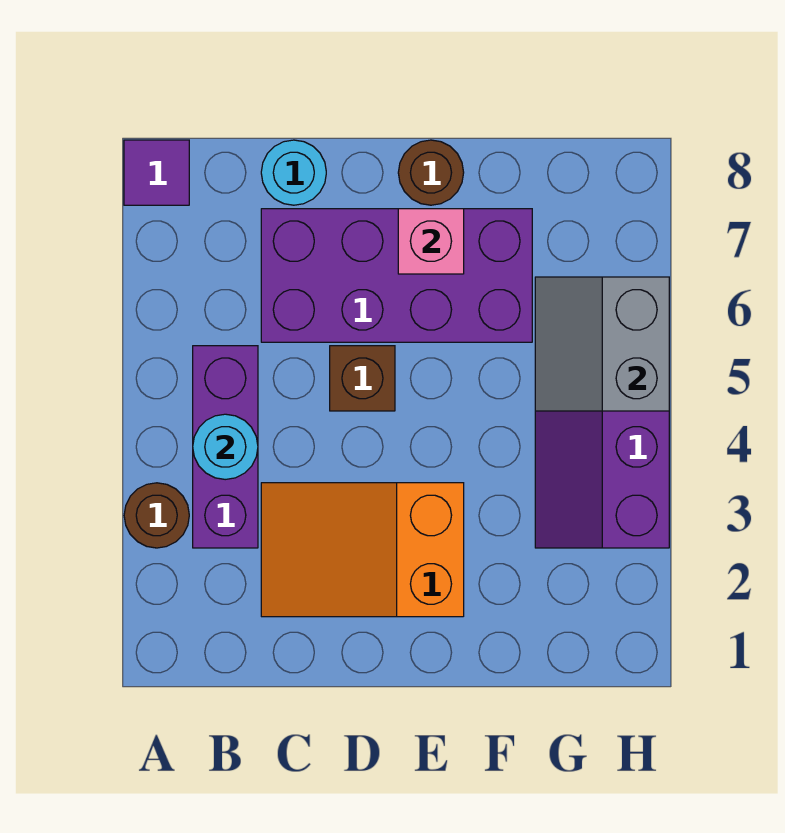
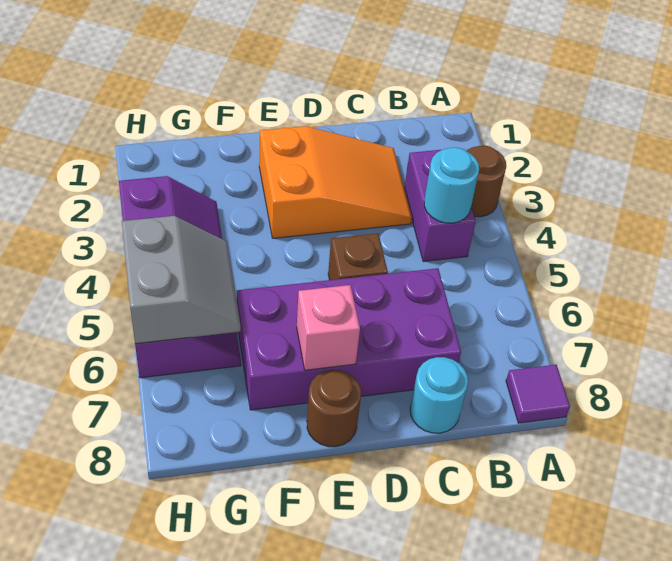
purple 1x3 brick [193,346,258,548] -> purple 1x2 brick [404,150,476,261]

